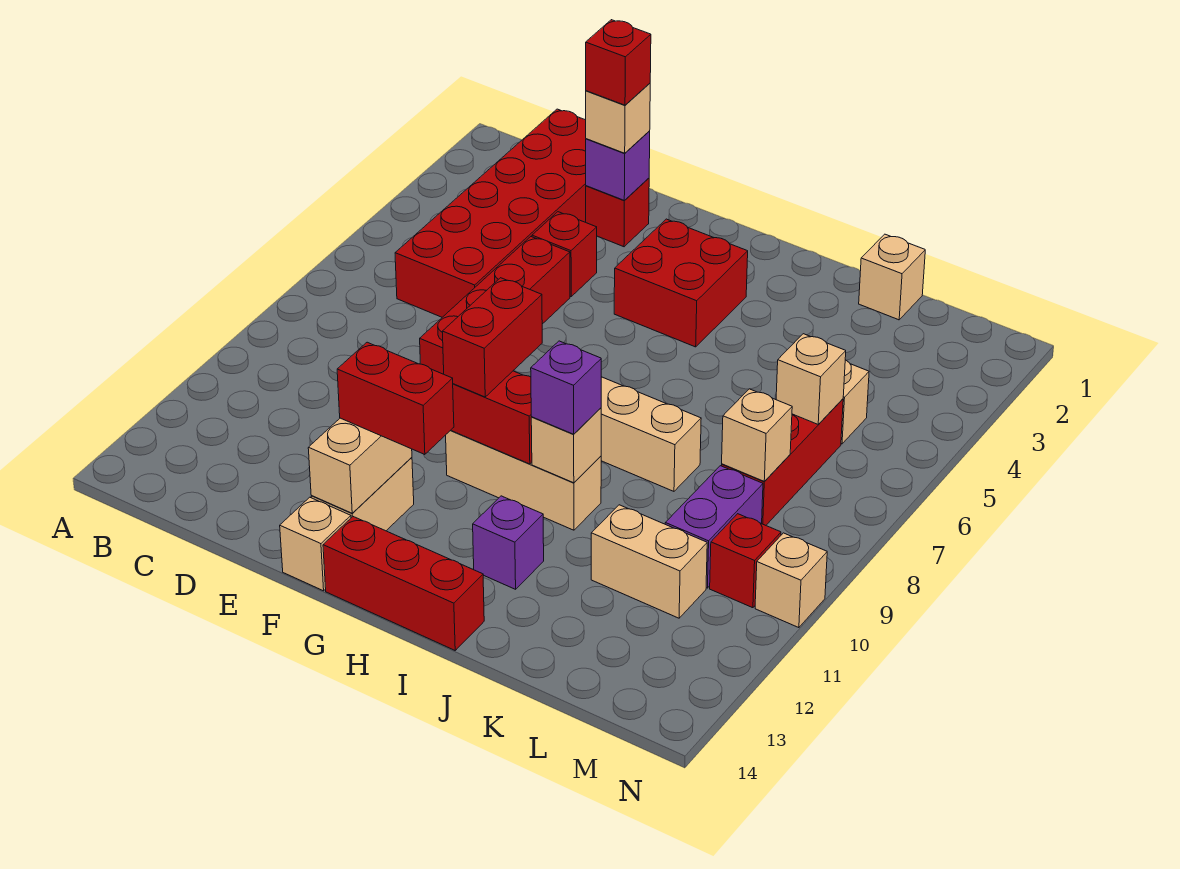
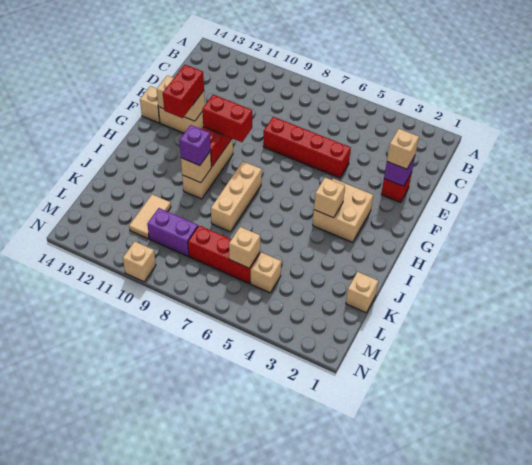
red 2x6 brick [395,109,586,317] -> none
red 1x1 brick [586,20,651,105] -> none
red 1x1 brick [532,212,597,297] -> none
red 2x2 brick [614,219,748,347] -> tan 2x2 brick [313,179,373,242]
red 1x3 brick [323,517,484,650] -> none
purple 1x1 brick [473,496,544,589] -> none
tan 1x2 brick [591,505,707,618] -> tan 1x2 tile [129,194,171,239]
tan 1x1 brick [722,389,792,481] -> tan 1x1 brick moved to [314,178,345,218]
red 1x1 brick [710,514,781,608] -> none

